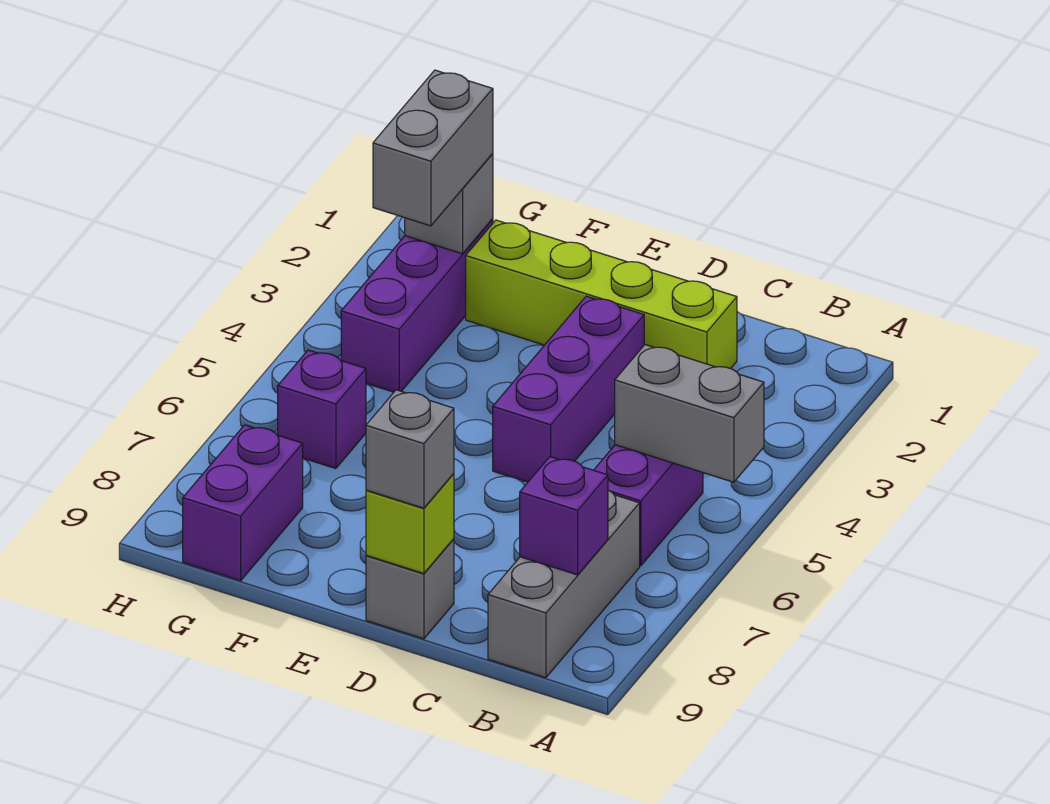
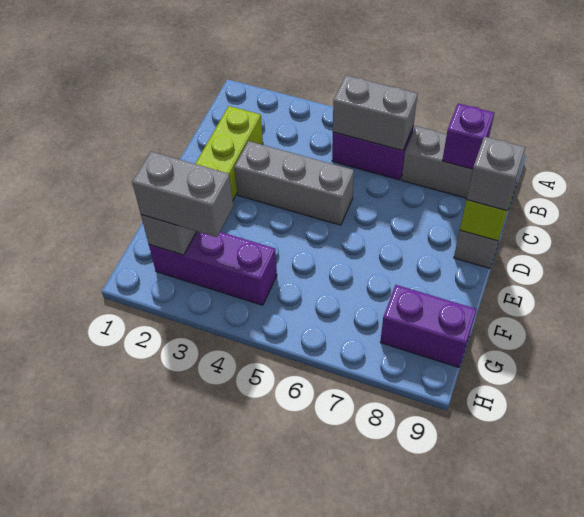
grey 1x2 brick [615,345,764,482] -> grey 1x2 brick turned to [333,75,418,151]
purple 1x3 brick [493,296,644,482] -> grey 1x3 brick [234,141,354,225]
purple 1x1 brick [278,350,366,469] -> none

